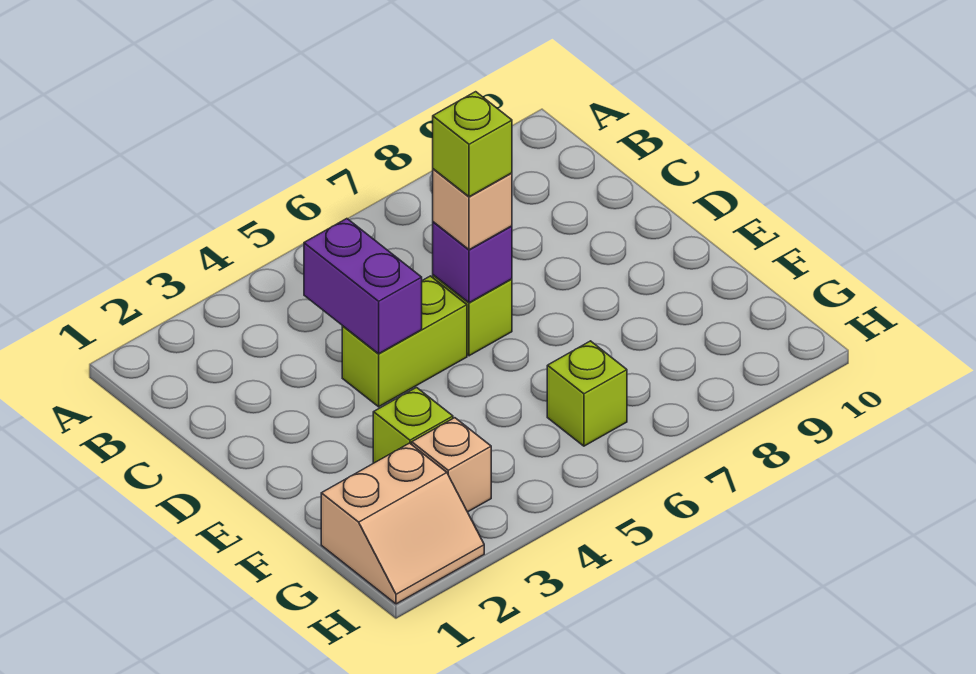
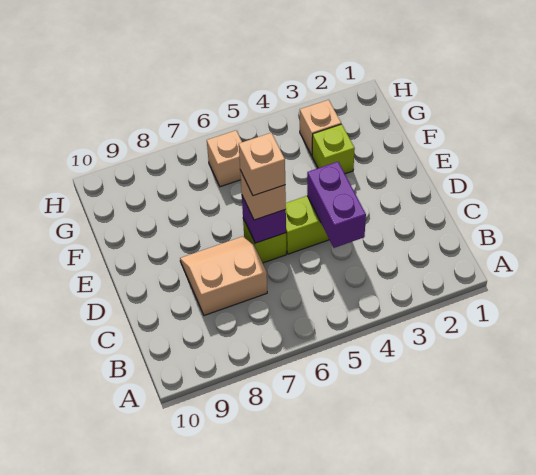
lime 1x1 brick [433,92,512,197] -> tan 1x1 brick [239,133,285,196]
tan 2x2 slope [321,443,484,604] -> tan 2x2 slope moved to [180,237,267,316]
lime 1x1 brick [547,341,627,446] -> tan 1x1 brick [207,130,242,187]

